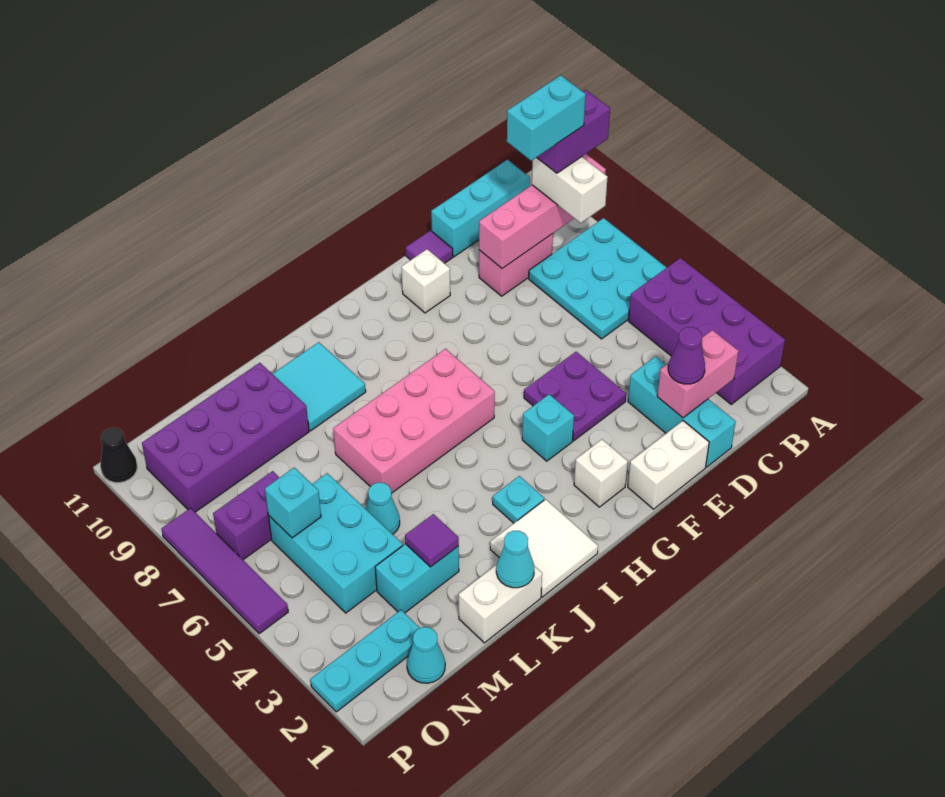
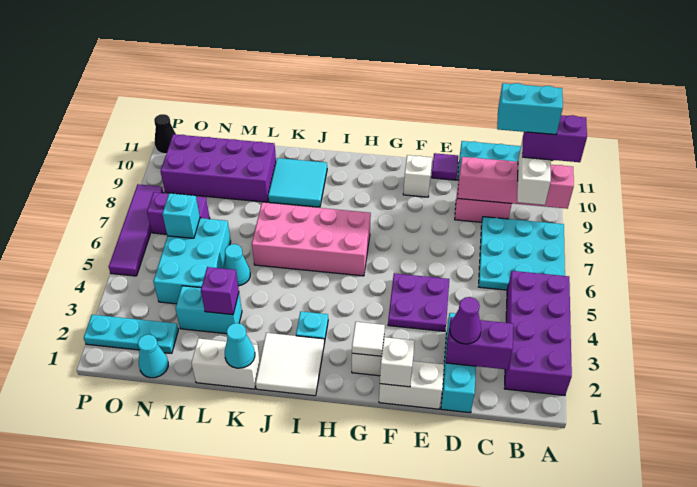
pink 1x2 brick [657,330,739,418] -> purple 1x2 brick [446,317,513,369]
none -> white 1x1 brick [380,337,415,387]
none -> white 1x1 tile [352,322,385,356]
cyan 1x1 brick [522,394,574,461] -> none
purple 1x1 tile [405,514,459,567] -> purple 1x1 brick [201,267,239,315]

